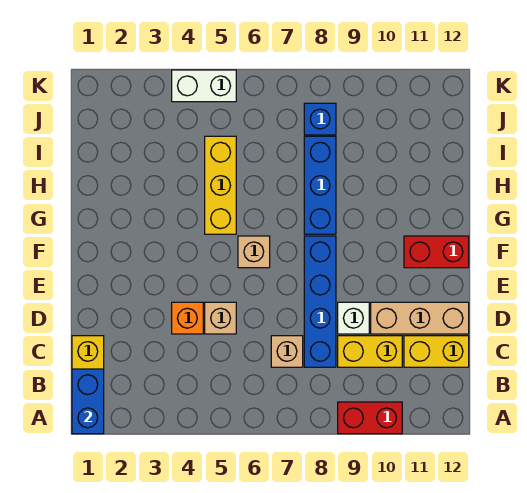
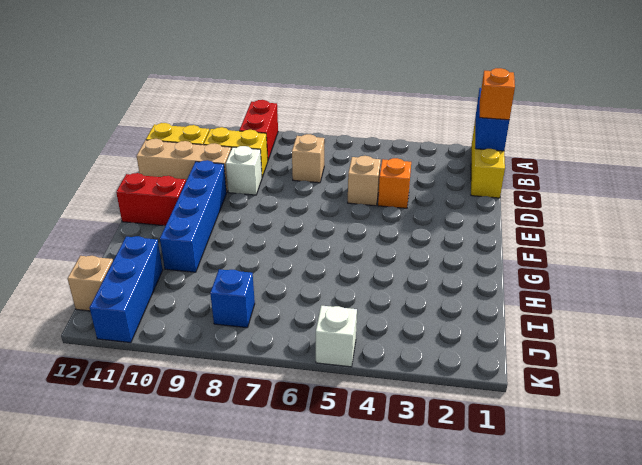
red 1x2 brick [338,402,402,434] -> red 1x2 brick turned to [239,100,278,160]
none -> orange 1x1 brick [480,68,515,120]
blue 1x4 brick [304,236,336,367] -> blue 1x4 brick moved to [160,160,227,272]
tan 1x1 brick [238,236,270,268] -> tan 1x1 brick moved to [68,256,113,311]
yellow 1x3 brick [205,136,236,234] -> none
blue 1x3 brick [304,136,336,234] -> blue 1x3 brick moved to [90,236,163,343]
white 1x2 brick [172,70,236,102] -> white 1x1 brick [316,306,357,367]

